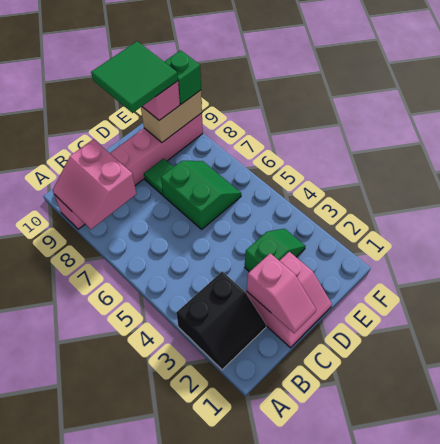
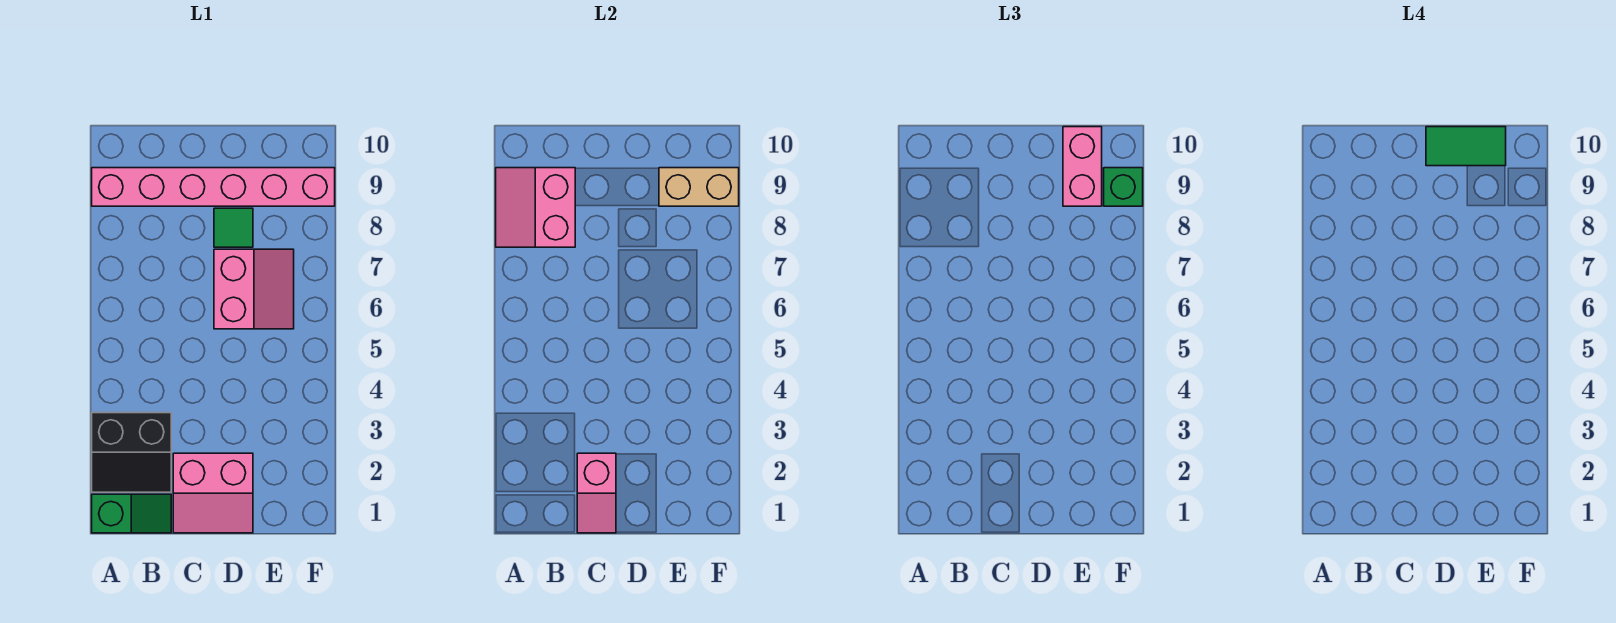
green 1x2 slope [245,229,305,272] -> green 1x2 slope moved to [92,494,171,533]
green 2x2 slope [161,160,241,229] -> pink 2x2 slope [214,249,294,329]
green 2x2 tile [91,41,178,113] -> green 1x2 tile [1426,127,1506,166]

